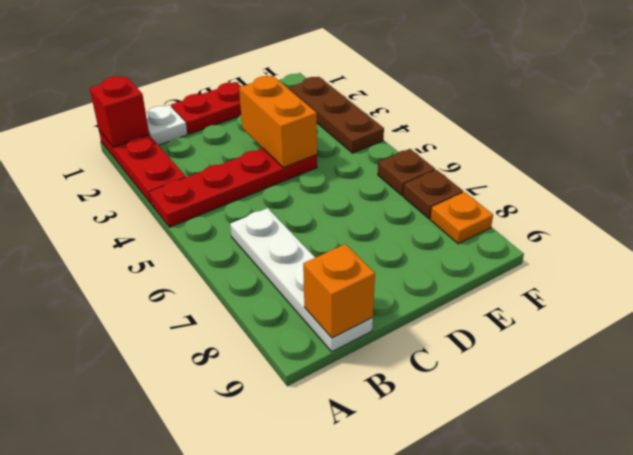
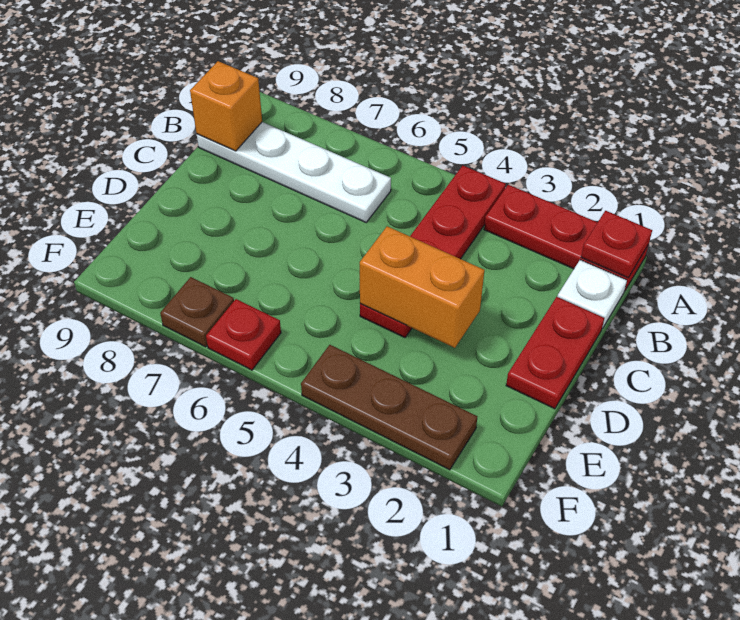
red 1x1 brick [90,76,149,147] -> red 1x1 plate [581,211,652,278]
brown 1x1 plate [378,149,435,195] -> red 1x1 plate [206,299,281,370]
orange 1x1 plate [431,192,493,244] -> none

